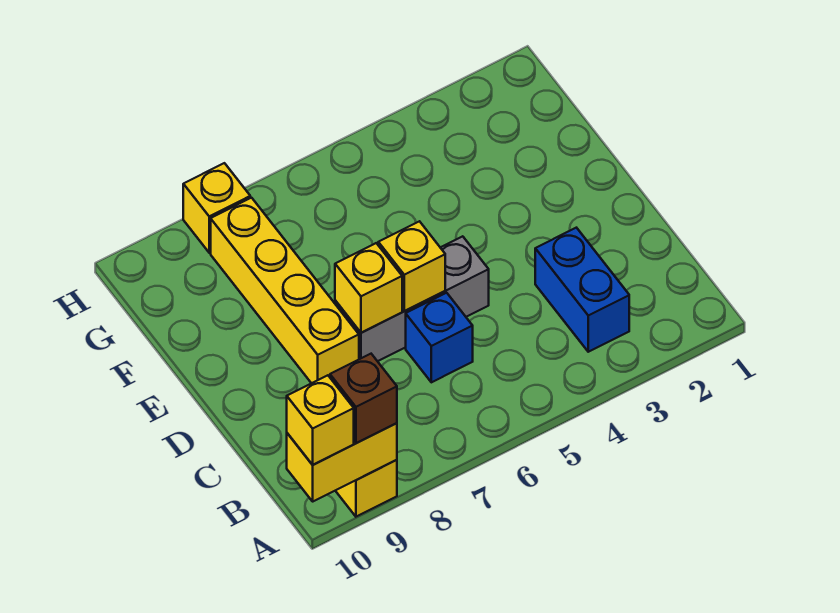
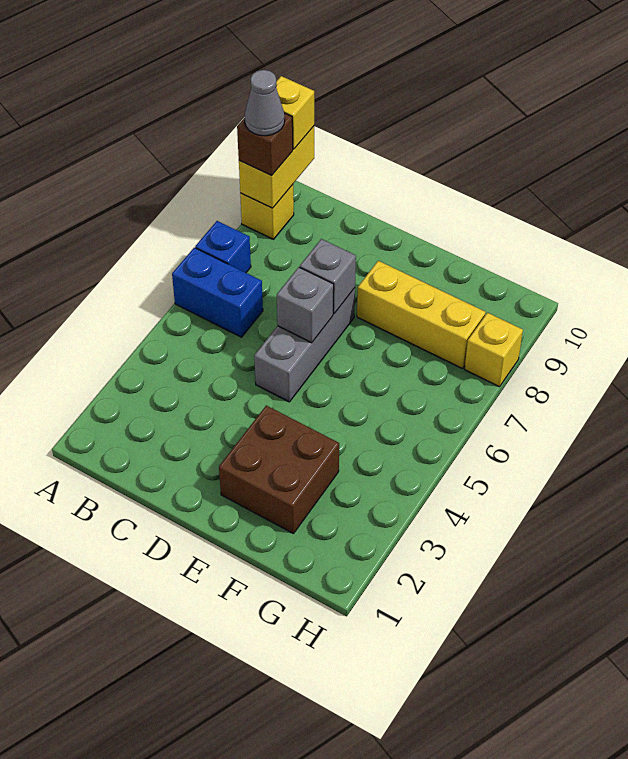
none -> grey 1x1 cone [245,70,285,136]
blue 1x2 brick [535,228,629,352] -> blue 1x2 brick moved to [172,248,263,337]
blue 1x1 brick [406,293,473,382] -> blue 1x1 brick moved to [195,221,251,273]
yellow 1x1 brick [378,221,445,311] -> grey 1x1 brick [277,267,334,343]
yellow 1x1 brick [335,243,402,333] -> grey 1x1 brick [300,239,356,314]
yellow 1x4 brick [211,198,359,383] -> yellow 1x3 brick [357,261,486,369]
none -> brown 2x2 brick [219,405,339,534]

